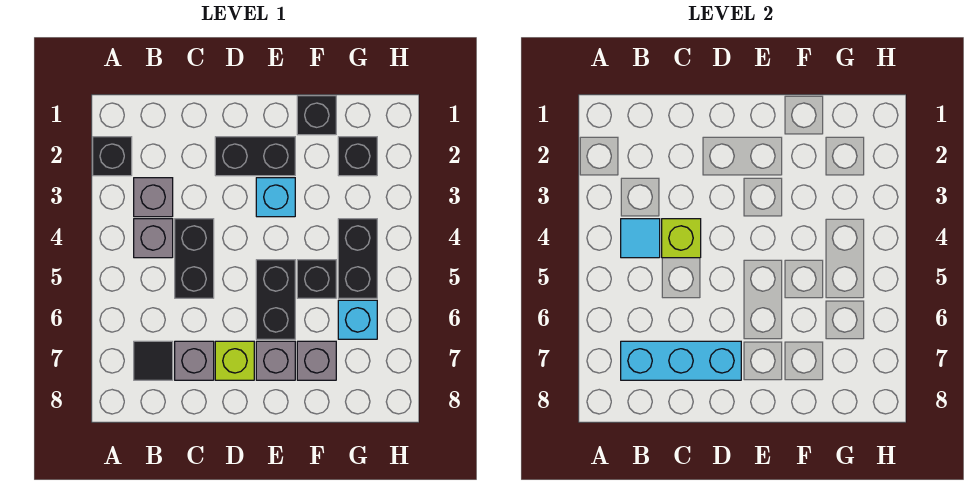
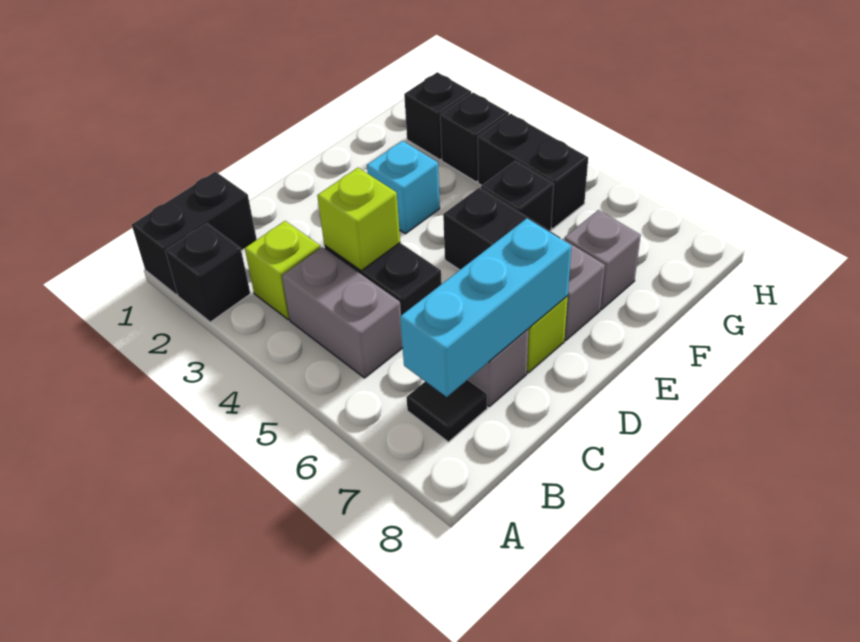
grey 1x1 brick [134,178,173,217] -> lime 1x1 brick [245,221,321,320]
grey 1x1 brick [134,219,173,258] -> grey 1x2 brick [282,247,403,378]
cyan 1x1 tile [621,219,660,258] -> none
black 1x2 brick [215,137,295,176] -> black 1x2 brick moved to [132,171,257,295]
black 1x1 brick [297,96,336,135] -> black 1x1 brick moved to [440,93,509,182]
cyan 1x1 brick [338,300,377,339] -> none

